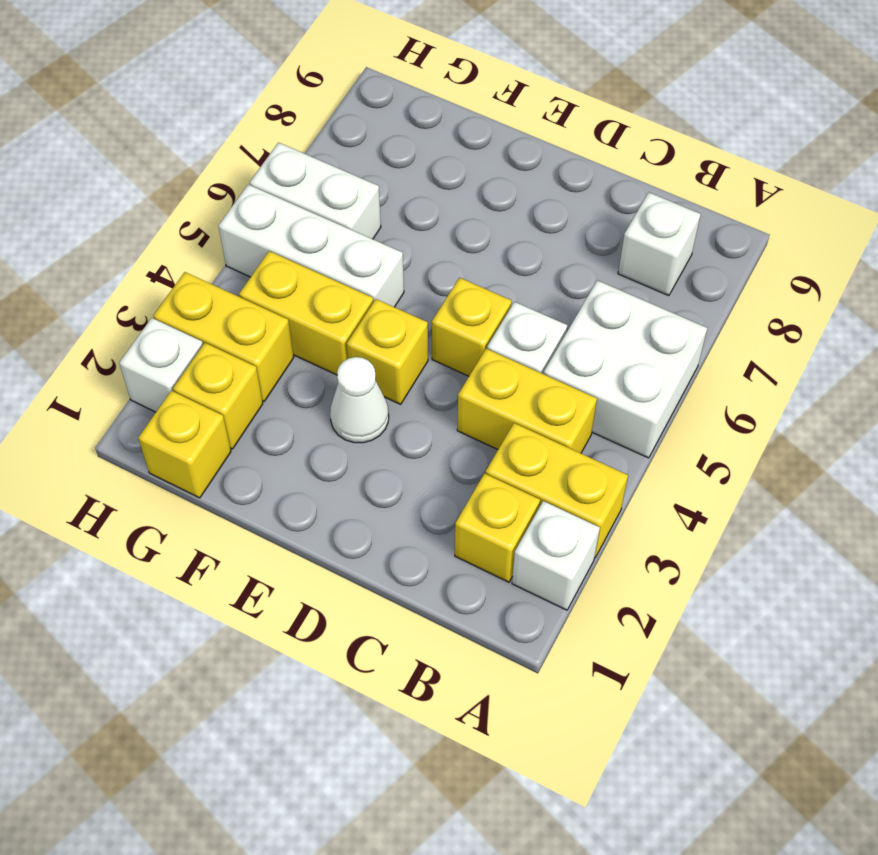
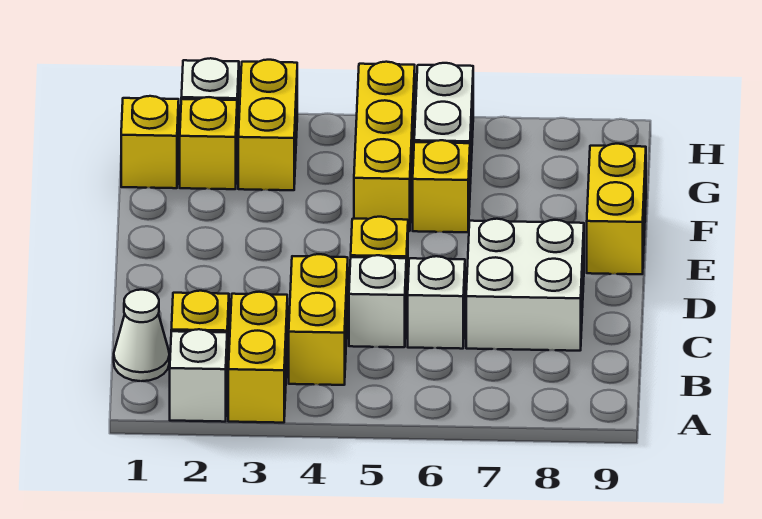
white 2x2 brick [544,280,707,458] -> white 2x2 brick moved to [466,219,584,351]
white 1x1 brick [618,193,701,296] -> white 1x1 brick moved to [408,256,465,349]
white 1x1 cone [330,357,389,443] -> white 1x1 cone moved to [114,290,169,381]
yellow 1x1 brick [347,299,428,404] -> yellow 1x1 brick moved to [413,140,470,232]
yellow 1x2 brick [239,251,373,375] -> yellow 1x2 brick moved to [587,144,646,274]
white 1x3 brick [218,184,404,307] -> yellow 1x3 brick [354,62,415,231]

